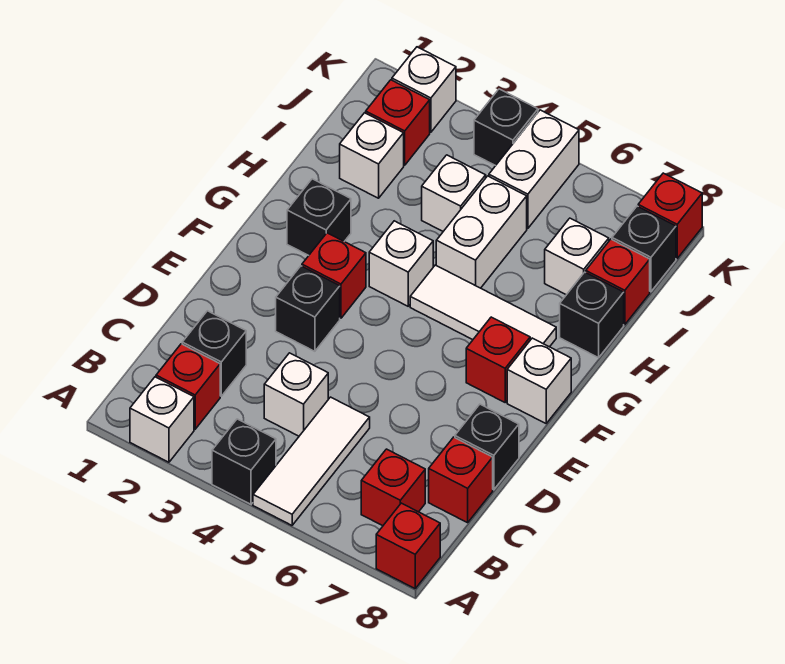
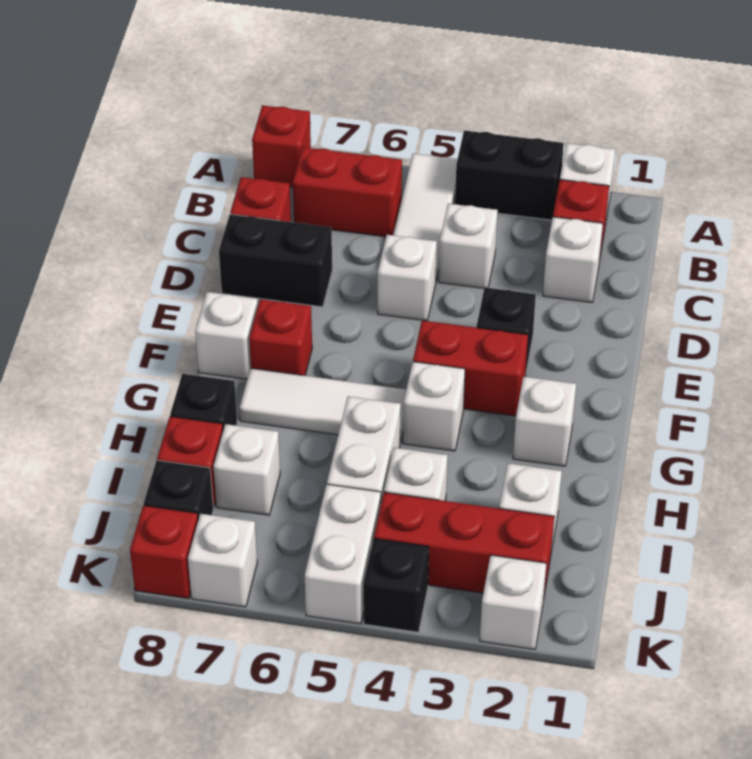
black 1x1 brick [212,419,276,504] -> black 1x2 brick [455,130,564,220]
red 1x1 brick [361,449,425,526] -> red 1x2 brick [293,147,402,237]
black 1x1 brick [182,311,246,396] -> white 1x1 brick [543,217,603,303]
none -> white 1x1 brick [378,235,437,321]
black 1x1 brick [455,404,519,490] -> black 1x2 brick [219,214,332,307]
red 1x1 brick [302,233,366,318] -> red 1x2 brick [413,320,528,416]
black 1x1 brick [287,179,351,255] -> white 1x1 brick [513,377,576,466]
red 1x1 brick [366,80,430,165] -> red 1x3 brick [374,492,554,601]
none -> white 1x1 brick [188,514,257,607]

